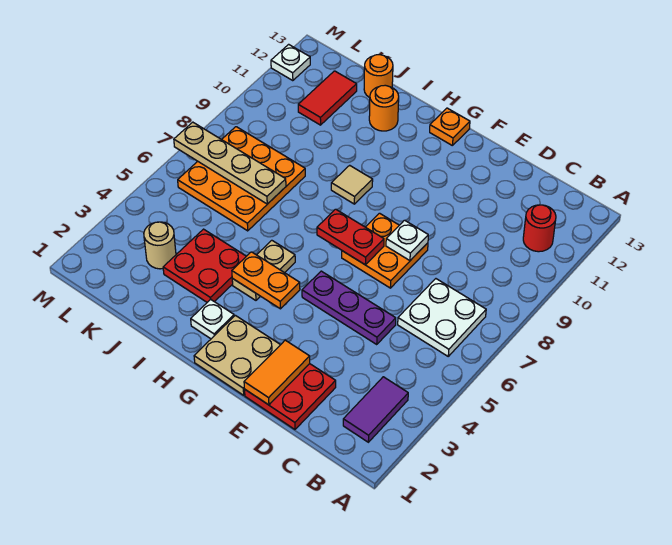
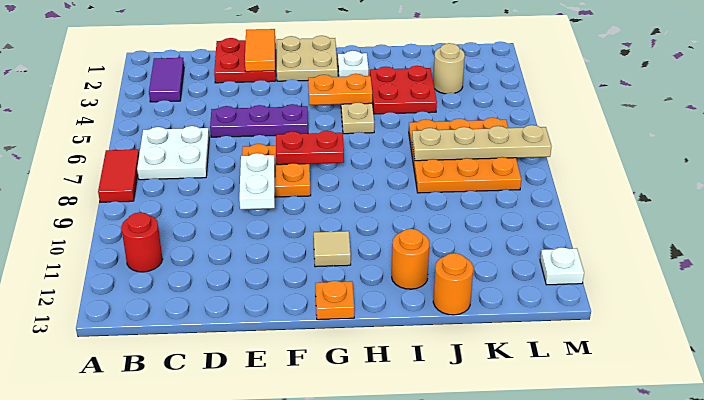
white 1x1 plate [386,220,428,261] -> white 1x2 plate [239,153,275,209]
tan 1x1 tile [331,165,373,204] -> tan 1x1 tile moved to [314,231,351,267]
red 1x2 tile [298,71,357,125] -> red 1x2 tile moved to [98,149,139,202]

